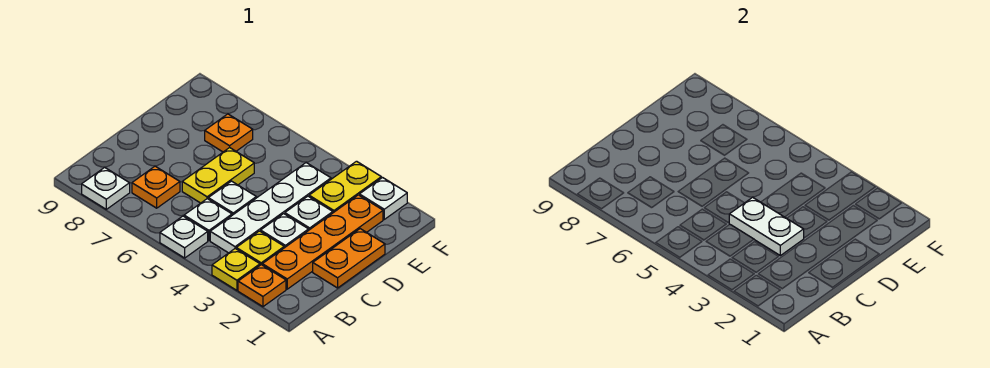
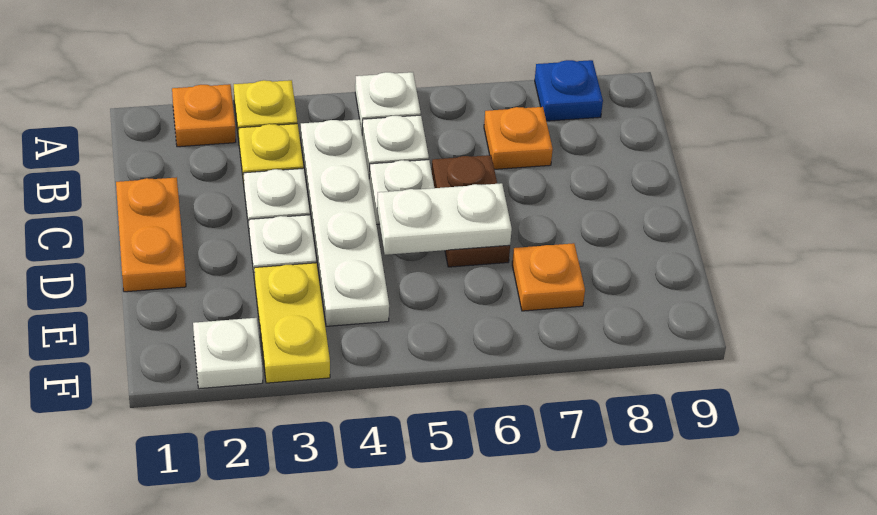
white 1x1 plate [82,167,130,209] -> blue 1x1 plate [535,60,603,121]
orange 1x4 plate [262,195,383,289] -> none
white 1x2 plate [729,197,804,256] -> white 1x2 plate moved to [377,183,512,255]
yellow 1x2 plate [182,148,254,203] -> brown 1x2 plate [432,155,510,267]

